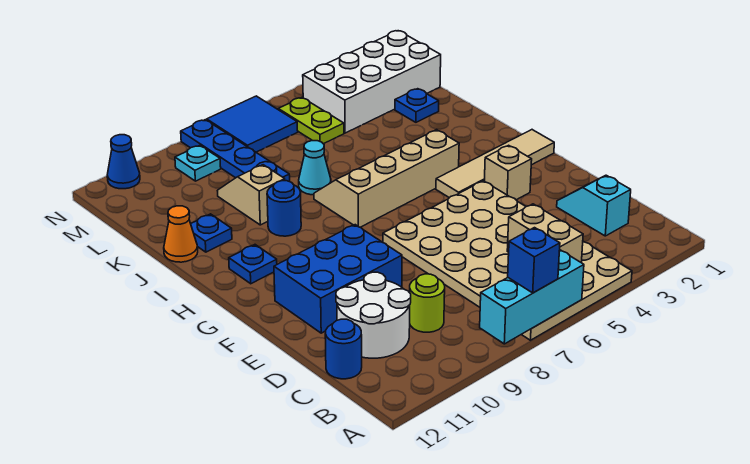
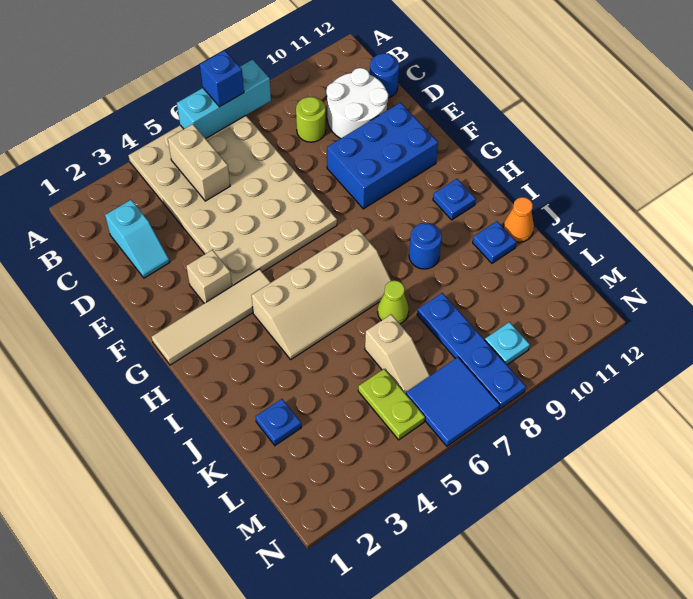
cyan 1x1 cone [299,141,331,195] -> lime 1x1 cone [378,281,409,324]
tan 1x2 slope [217,165,285,225] -> tan 1x2 slope moved to [365,314,430,394]
white 2x4 brick [303,31,441,133] -> none
blue 1x1 cone [107,135,140,189] -> none

